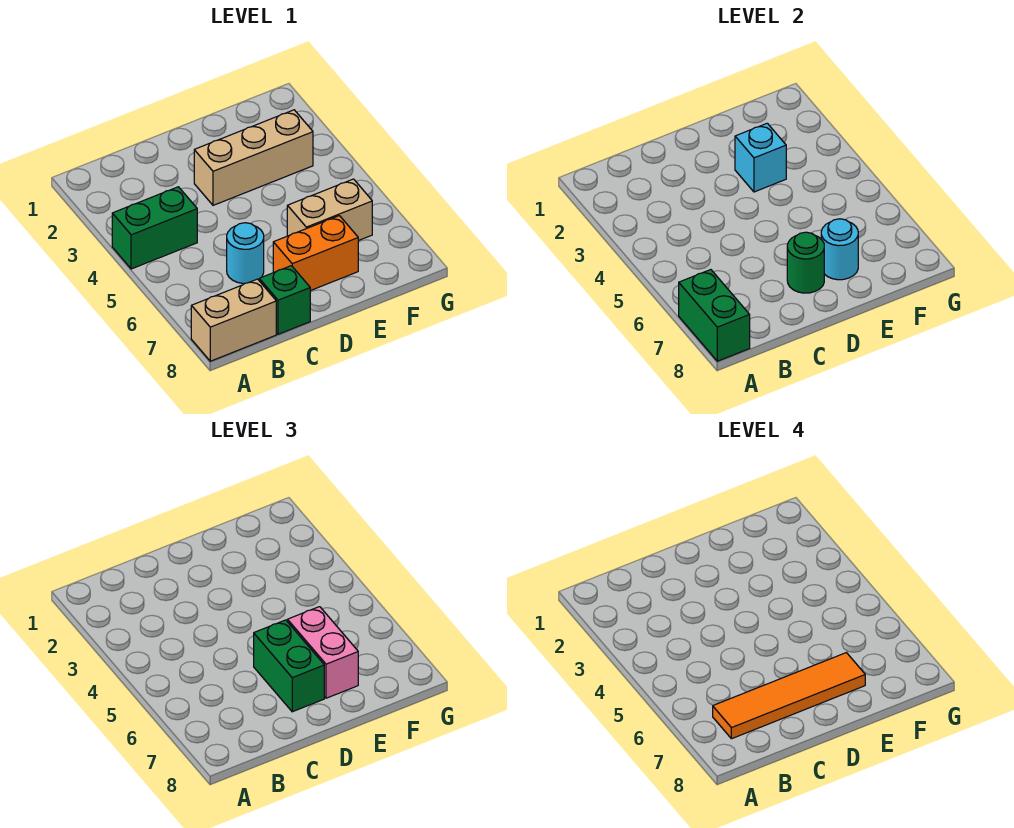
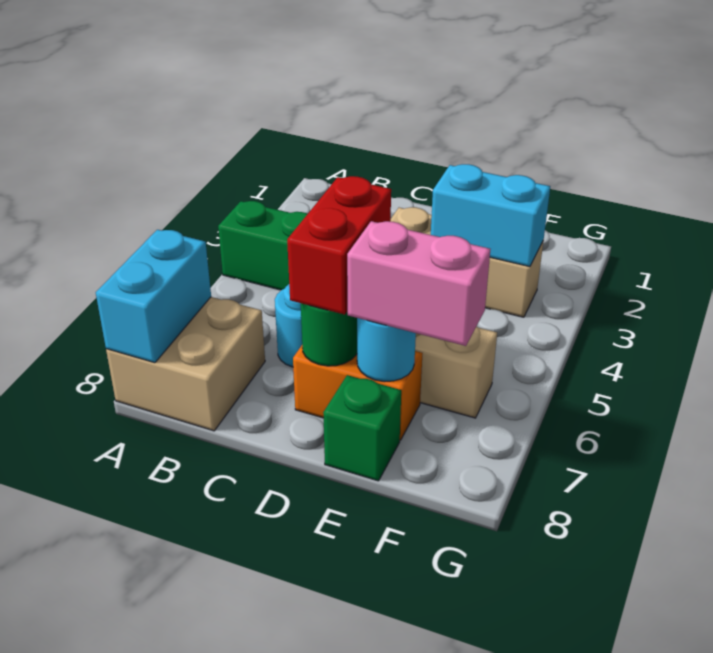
green 1x2 brick [679,270,750,361] -> cyan 1x2 brick [96,230,211,363]
tan 1x2 brick [191,279,276,361] -> tan 2x2 brick [106,297,265,431]
orange 1x4 tile [713,653,865,739] -> none
green 1x1 brick [259,266,310,334] -> green 1x1 brick moved to [323,375,401,481]
green 1x2 brick [254,620,324,712] -> red 1x2 brick [287,176,391,315]
cyan 1x1 brick [735,123,786,192] -> cyan 1x2 brick [431,164,550,267]
pink 1x2 brick [287,607,358,698] -> pink 1x2 brick turned to [347,221,490,346]

